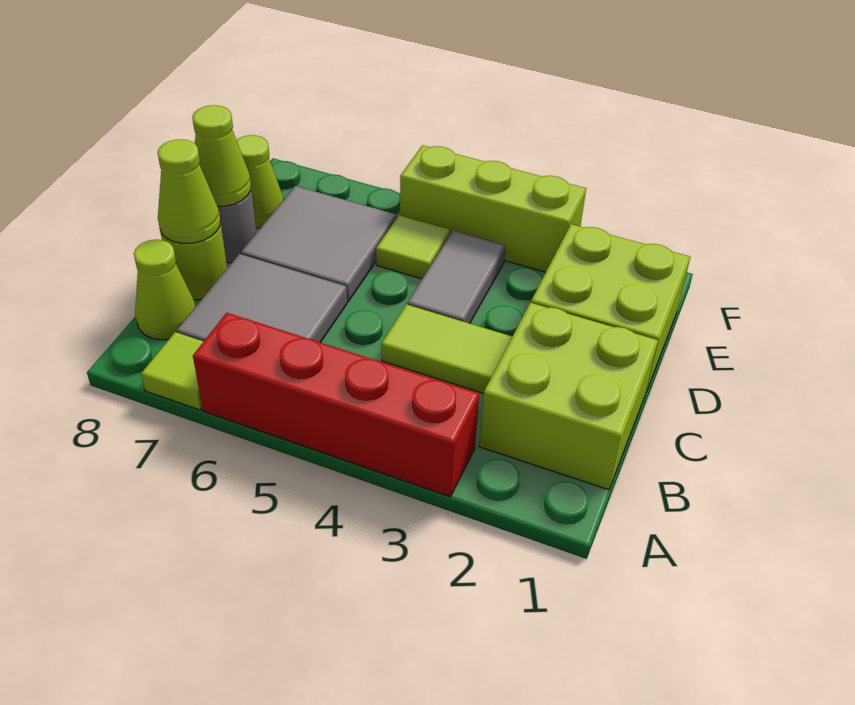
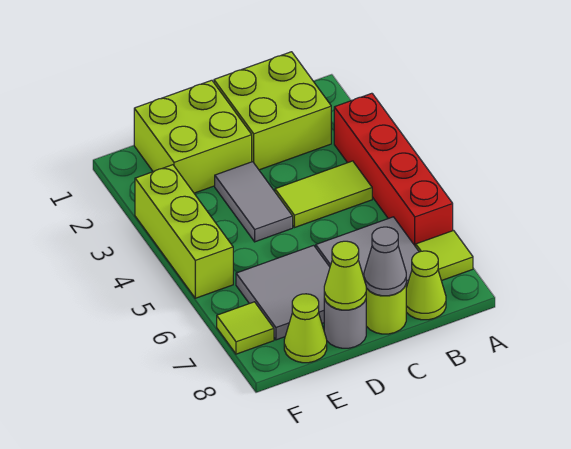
lime 1x2 tile [381,304,512,394] -> lime 1x2 tile turned to [275,161,372,228]
lime 1x1 cone [157,139,220,244] -> grey 1x1 cone [364,227,406,296]
grey 1x2 tile [407,230,506,323] -> grey 1x2 tile turned to [215,162,293,242]
lime 1x1 tile [376,215,450,279] -> lime 1x1 tile moved to [217,302,274,354]

